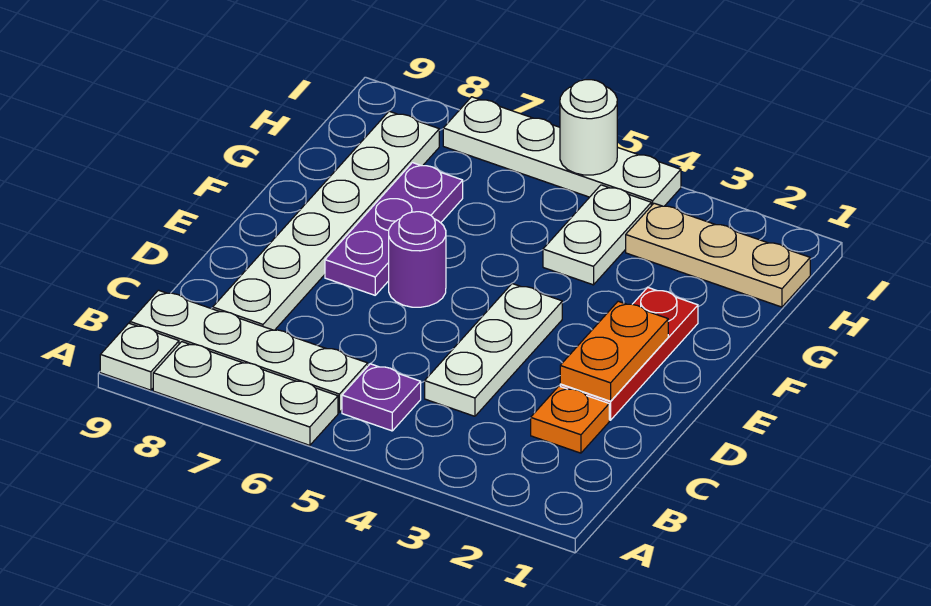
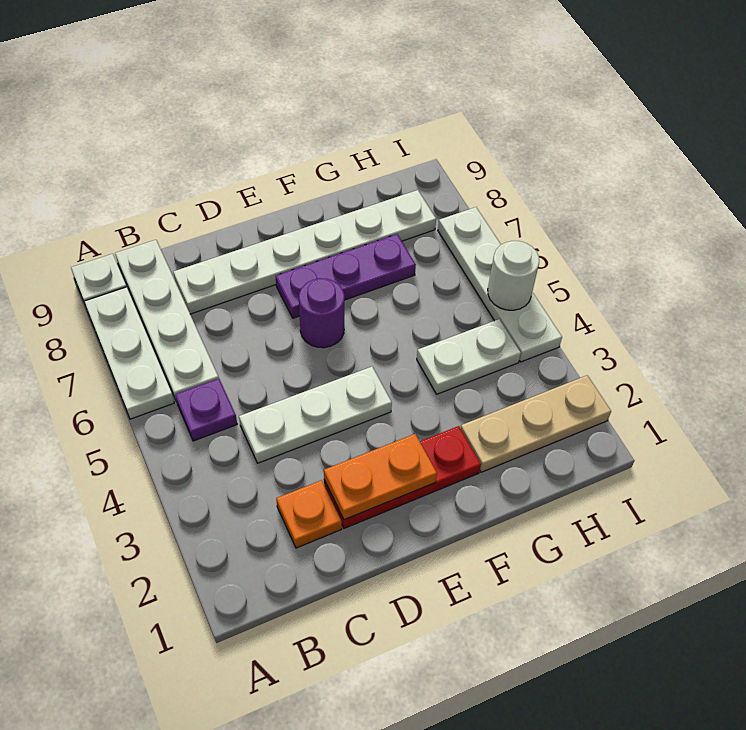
tan 1x3 plate [626,203,810,307] -> tan 1x3 plate turned to [460,375,611,472]

